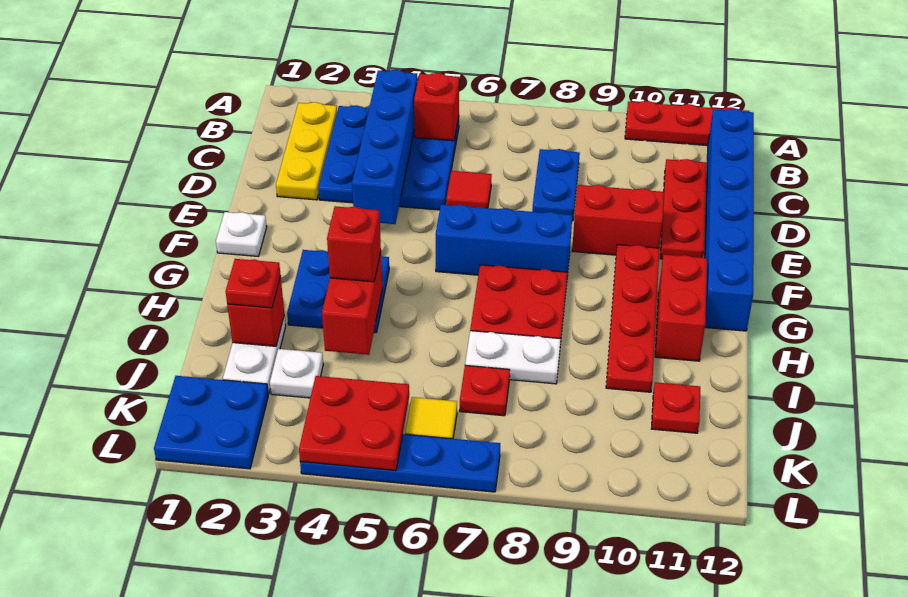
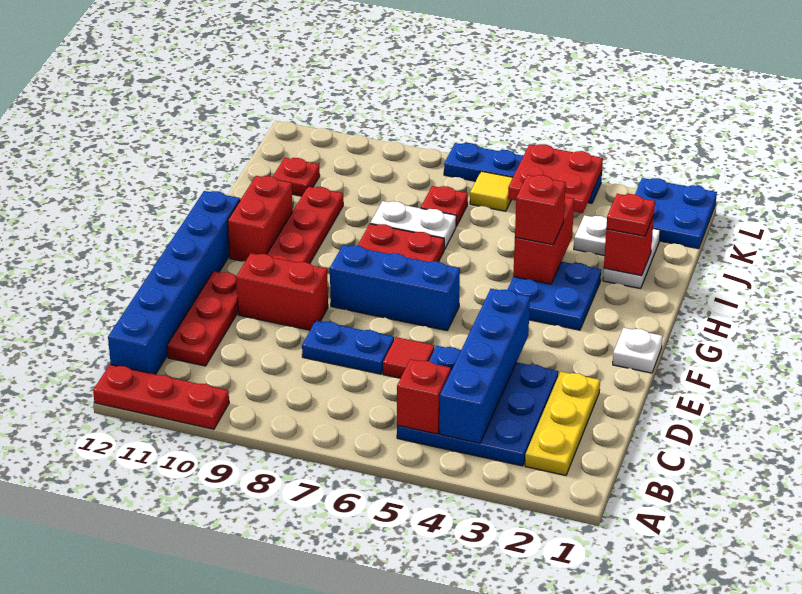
blue 1x2 plate [532,149,580,221] -> blue 1x2 plate turned to [302,320,394,374]

